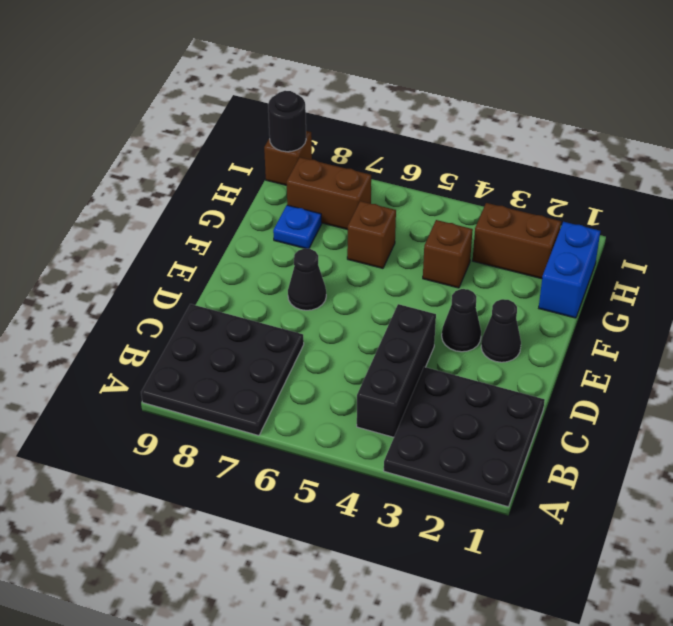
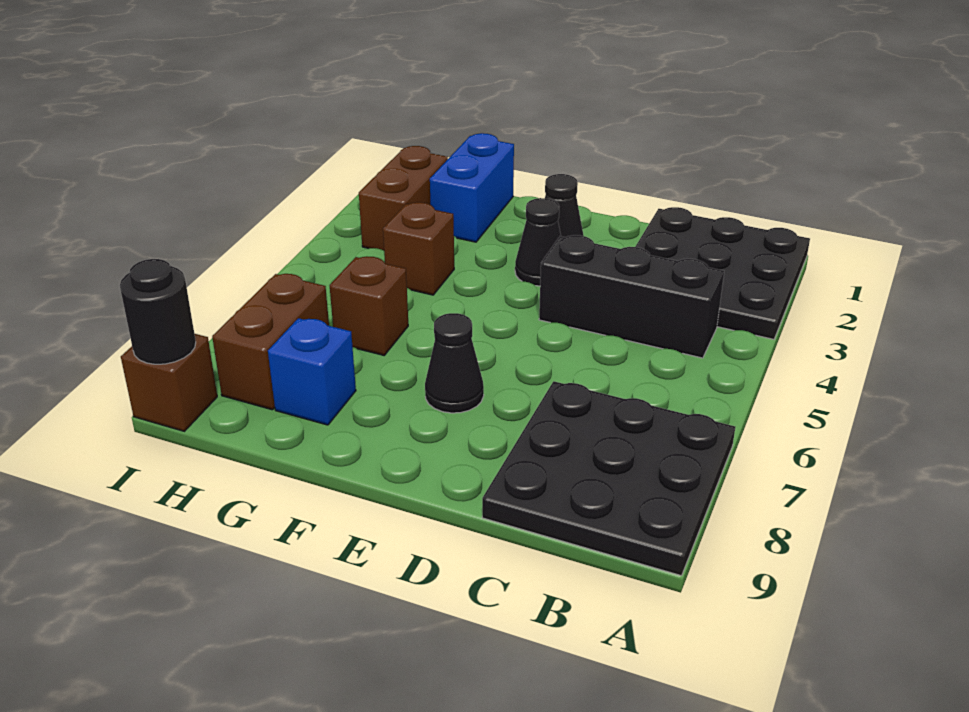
blue 1x2 brick [539,222,600,318] -> blue 1x2 brick turned to [430,133,514,242]
blue 1x1 plate [273,205,322,249] -> blue 1x1 brick [268,318,356,425]

